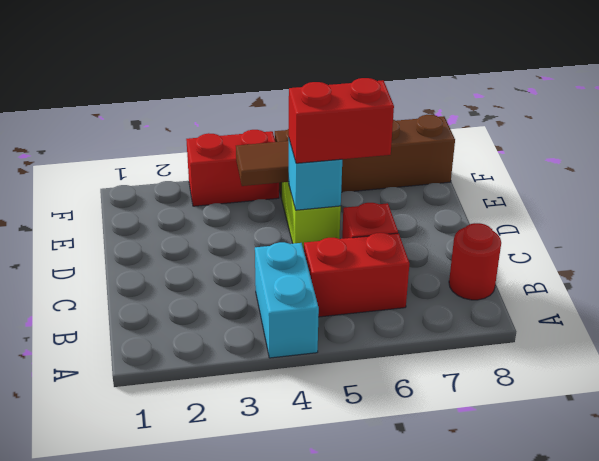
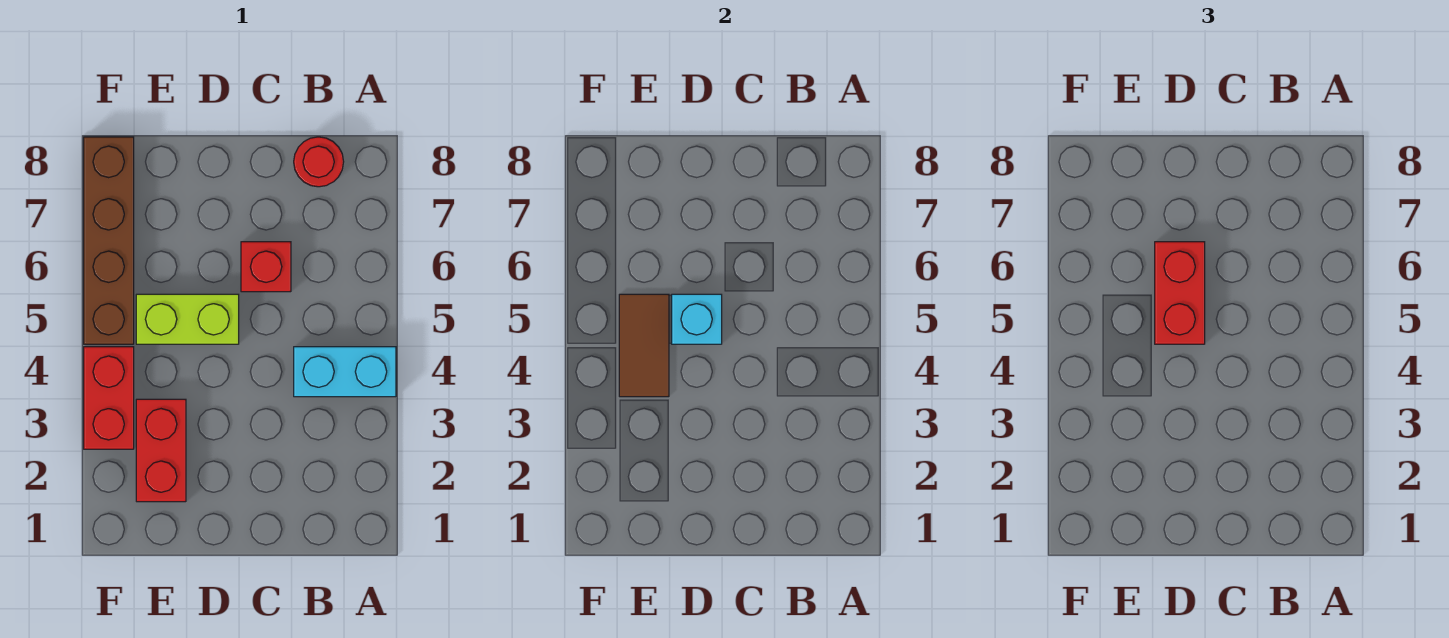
red 1x2 brick [304,233,409,317] -> red 1x2 brick moved to [136,399,186,502]

